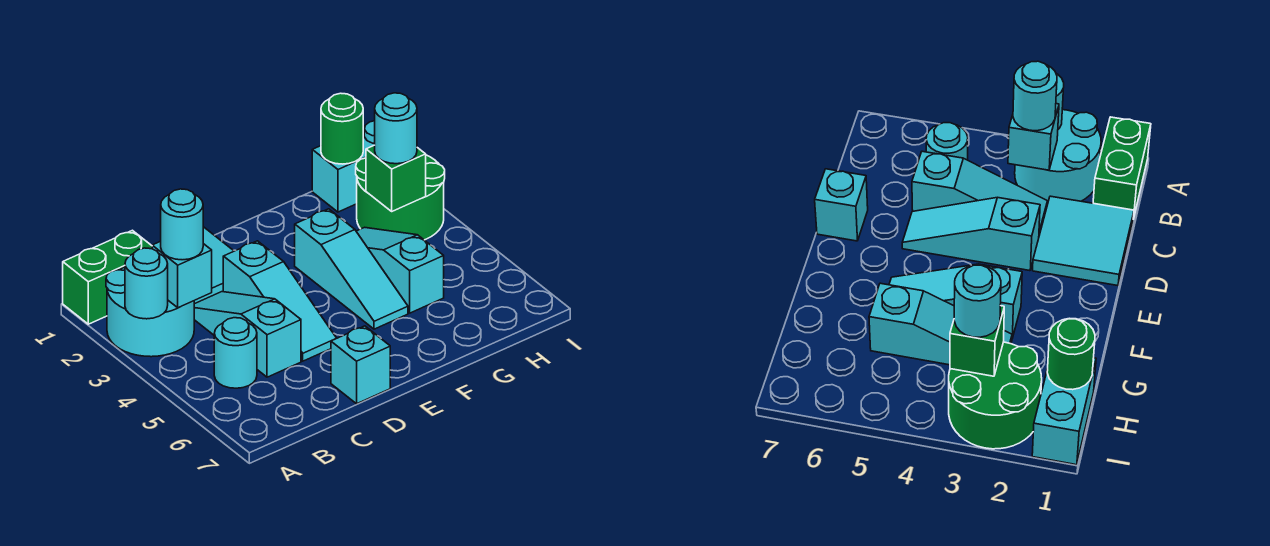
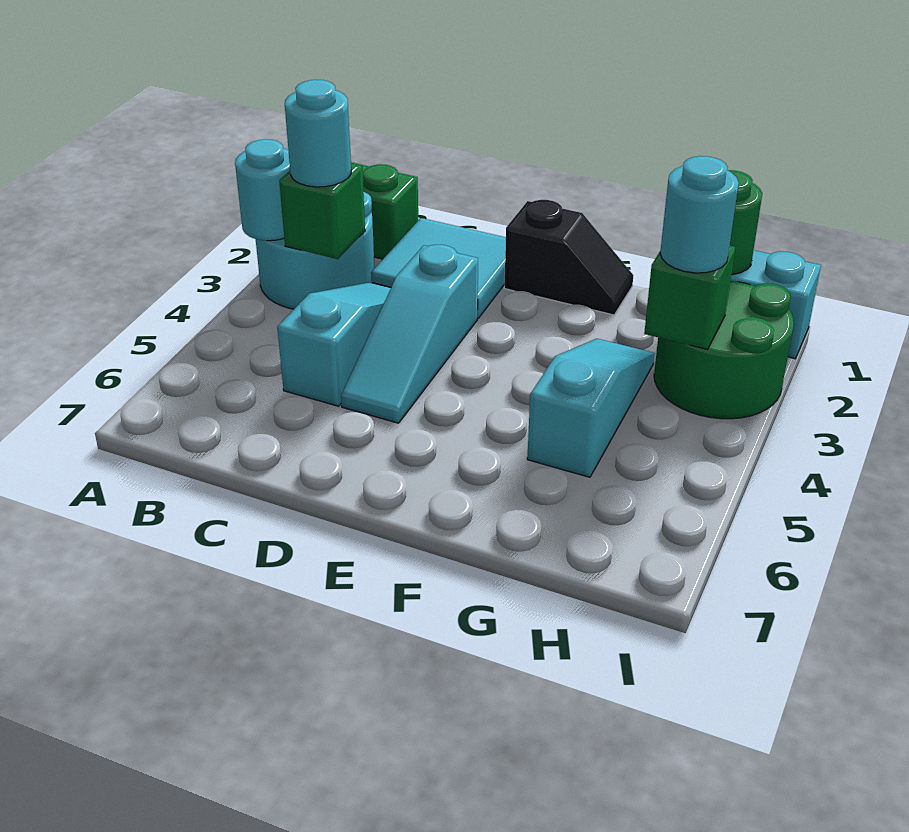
cyan 1x1 brick [152,241,212,308] -> green 1x1 brick [279,163,365,259]
cyan 1x1 round brick [214,318,257,388] -> none
cyan 1x1 brick [331,326,390,404] -> none
none -> black 1x2 slope [504,200,633,315]
cyan 1x3 slope [295,209,408,329] -> none

